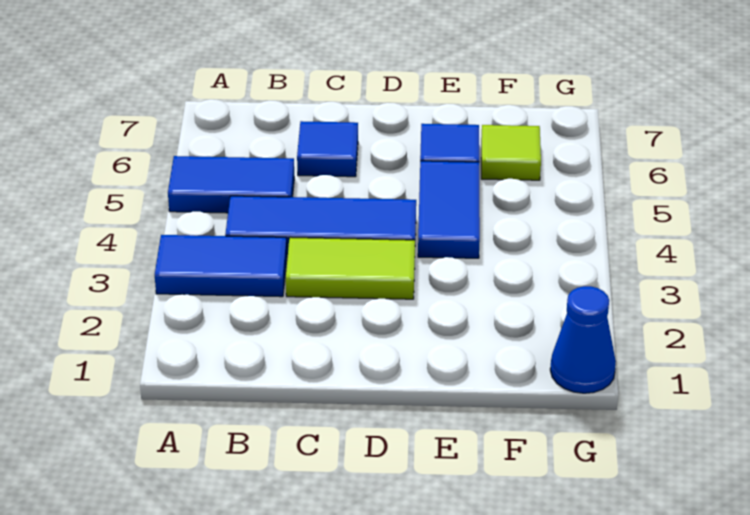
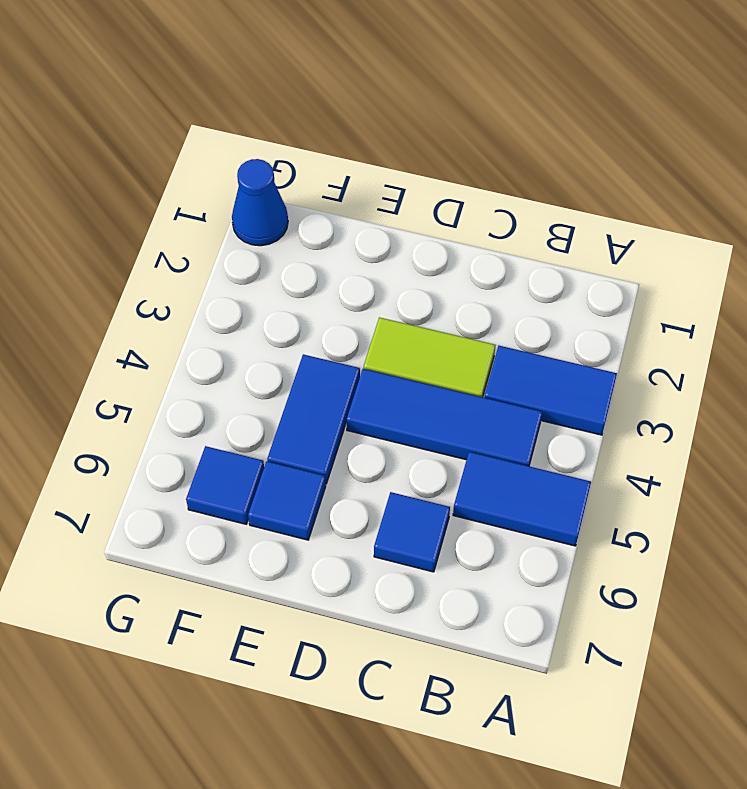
lime 1x1 tile [481,125,541,180] -> blue 1x1 tile [186,446,264,524]

